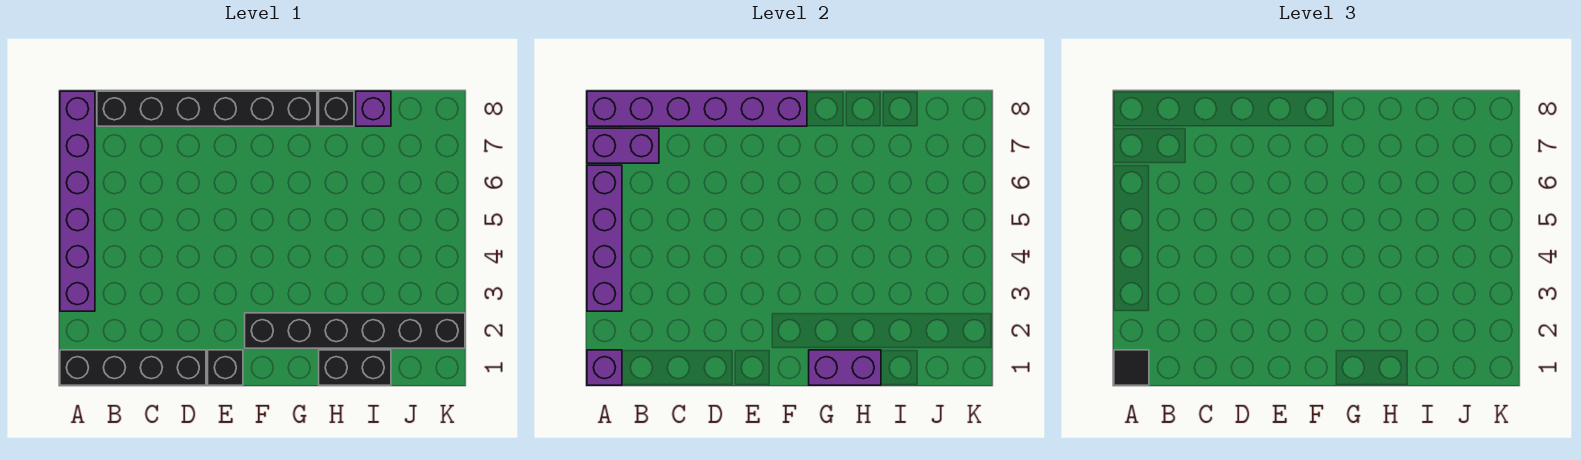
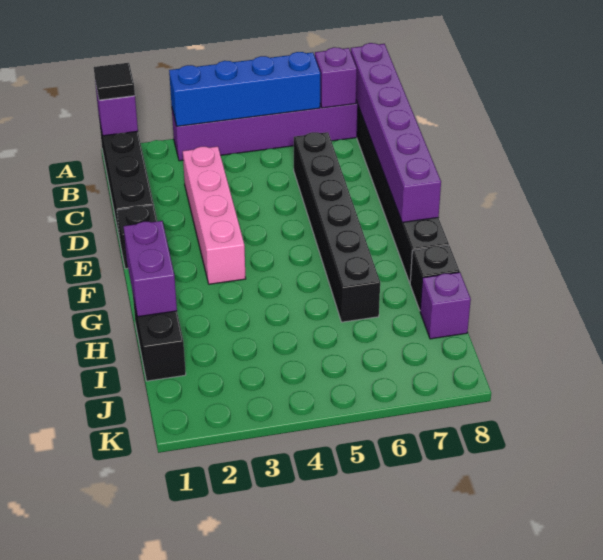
purple 1x4 brick [587,165,622,311] -> blue 1x4 brick [169,52,320,126]
purple 1x2 brick [587,128,659,163] -> purple 1x1 brick [315,47,357,108]
none -> pink 1x4 brick [183,146,246,284]
black 1x6 brick [245,313,465,348] -> black 1x6 brick moved to [294,132,380,322]

